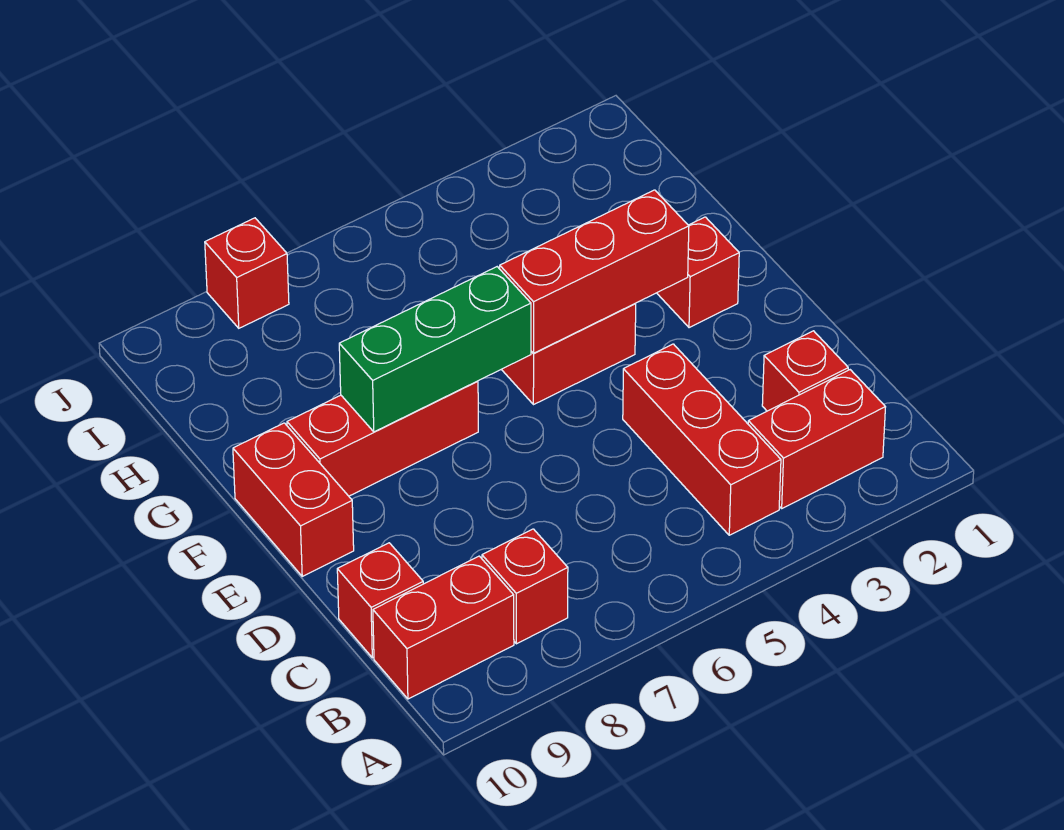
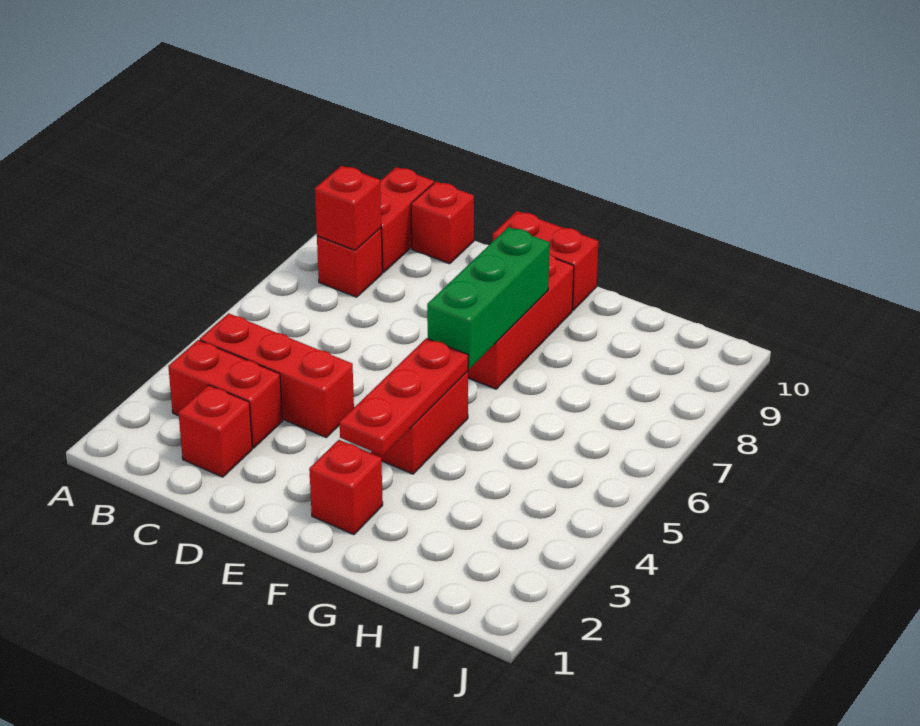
red 1x2 brick [748,370,885,508] -> red 1x2 brick turned to [168,340,283,448]
red 1x3 brick [500,190,689,353] -> red 1x3 plate [340,338,468,455]
red 1x1 brick [205,218,289,328] -> red 1x1 brick moved to [315,166,381,250]

